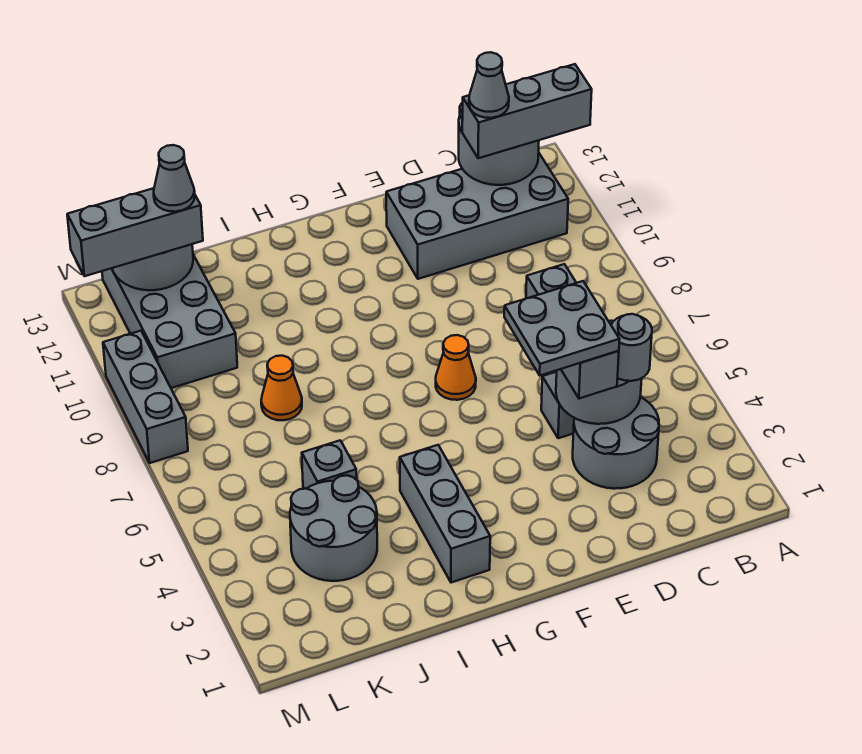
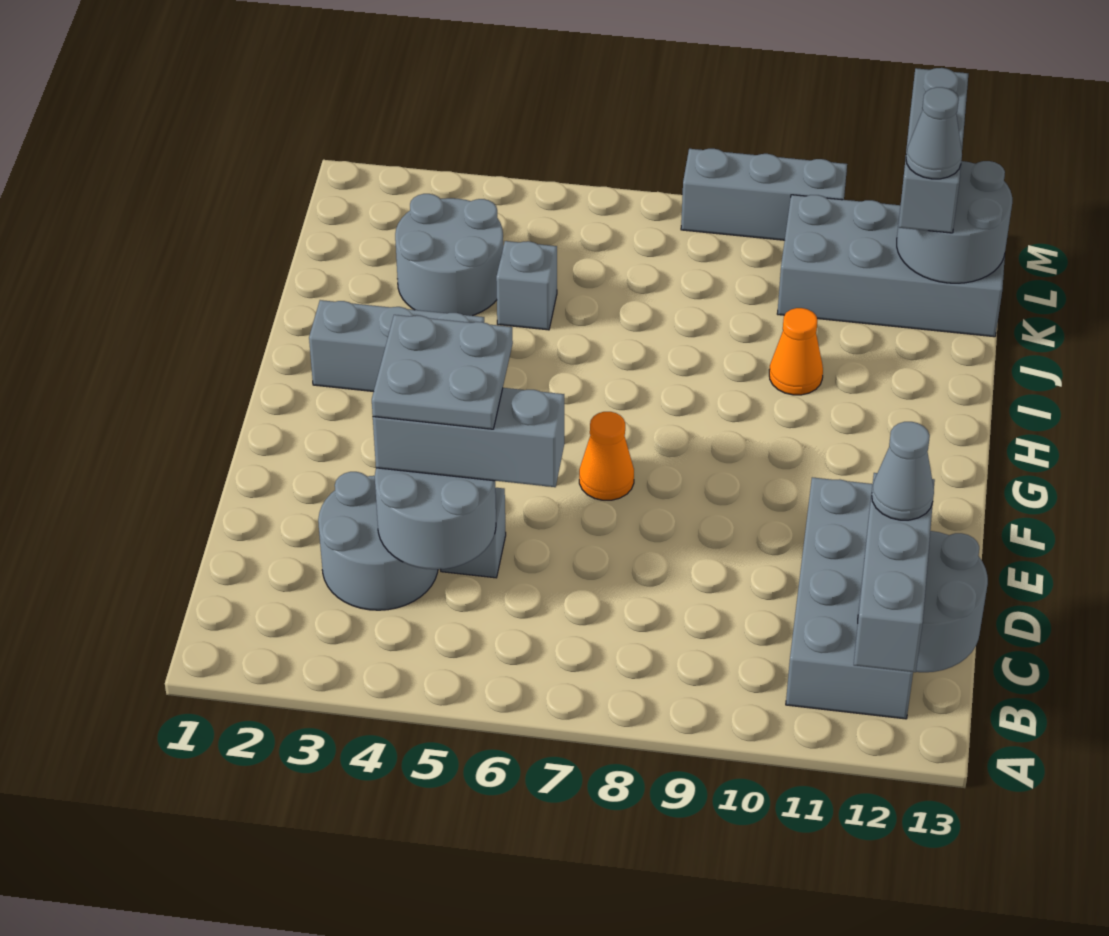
grey 1x1 round brick [611,314,652,381] -> none
orange 1x1 cone [261,356,302,420] -> orange 1x1 cone moved to [769,308,823,395]

